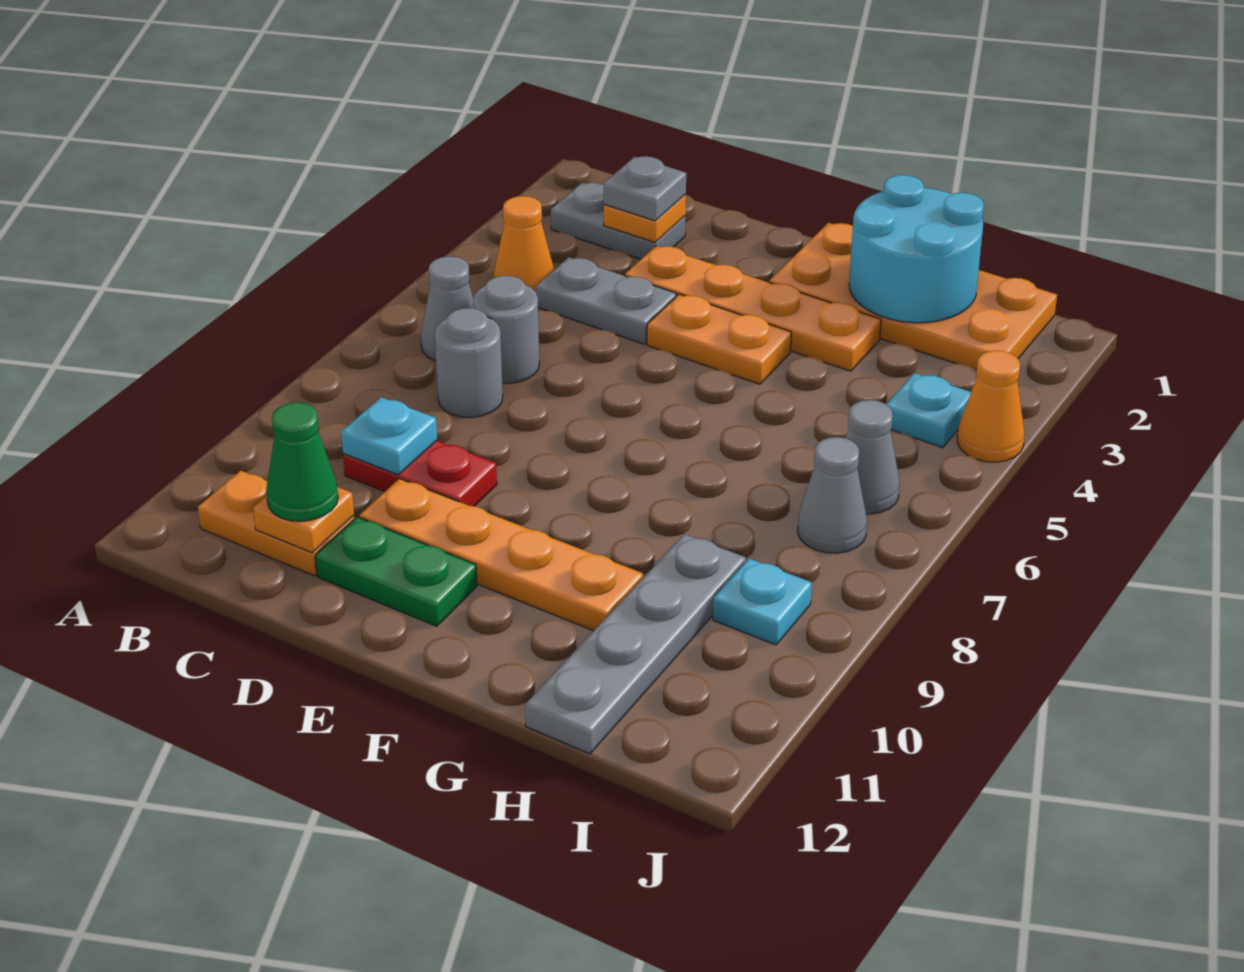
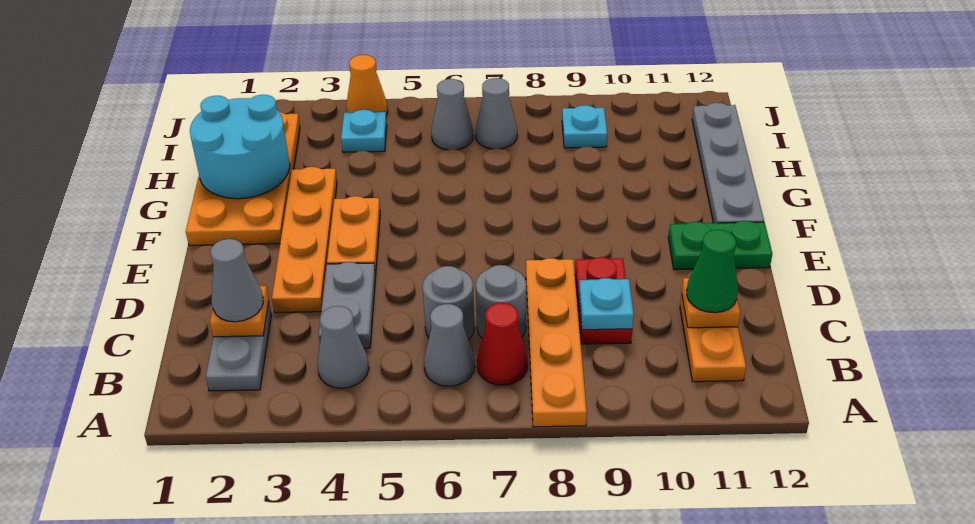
orange 1x1 cone [494,196,554,292] -> grey 1x1 cone [317,306,369,388]
none -> red 1x1 cone [477,303,528,385]
grey 1x1 plate [603,156,686,221] -> grey 1x1 cone [210,239,263,322]
orange 1x4 plate [359,479,643,631] -> orange 1x4 plate moved to [526,258,587,427]
green 1x2 plate [315,517,477,626] -> green 1x2 plate turned to [668,221,772,270]
grey 1x4 plate [525,534,746,754] -> grey 1x4 plate turned to [692,103,764,223]

